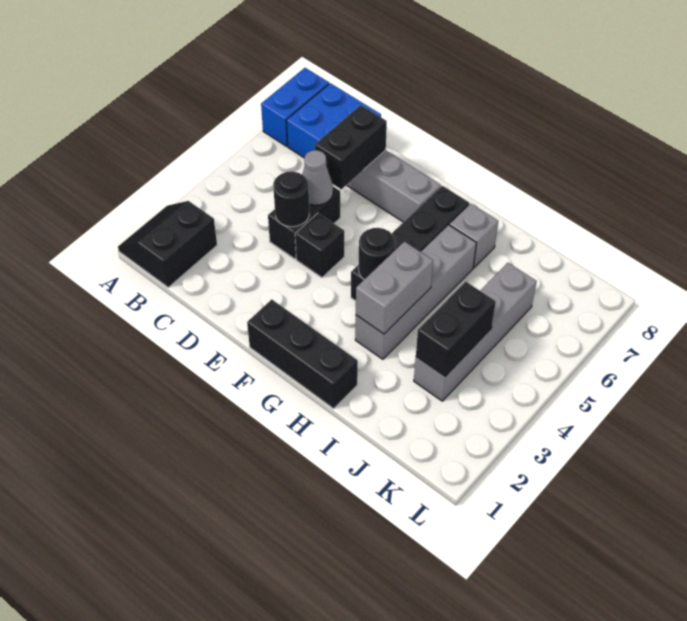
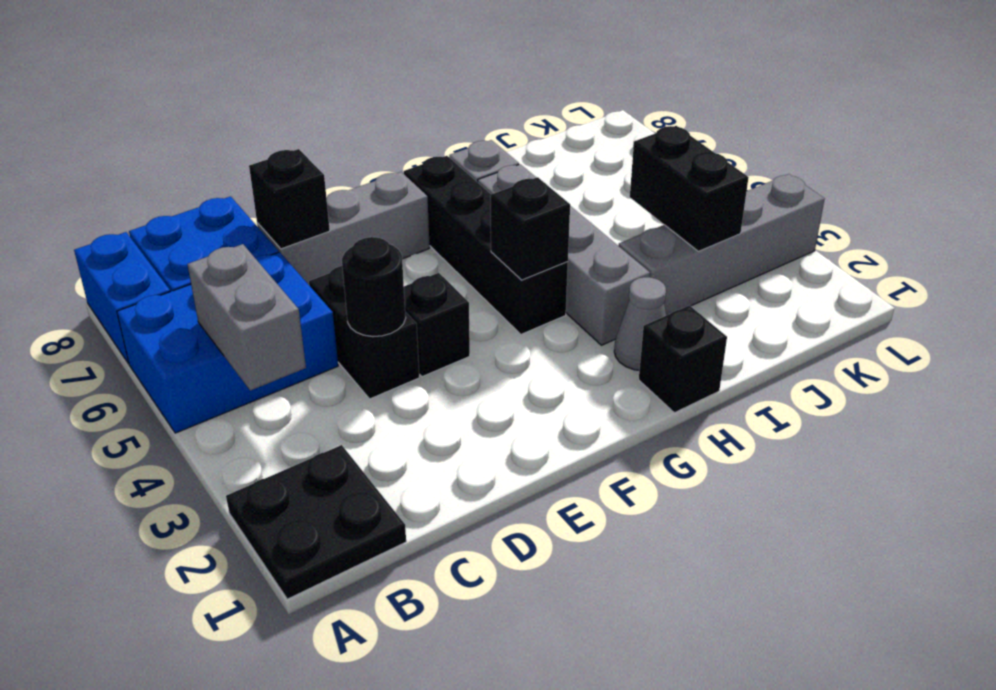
black 2x2 slope [118,201,217,287] -> black 2x2 plate [226,445,406,599]
none -> blue 2x3 brick [117,252,338,433]
grey 1x1 cone [302,150,333,205] -> grey 1x1 cone moved to [614,277,666,370]
black 1x2 brick [315,105,387,189] -> black 1x1 brick [249,149,330,249]
black 1x3 brick [247,299,358,409] -> black 1x1 brick [639,305,727,413]
black 1x1 round brick [358,228,395,279] -> black 1x1 brick [491,177,570,280]
grey 1x2 brick [356,242,433,334] -> grey 1x2 brick moved to [187,244,306,390]
grey 1x4 brick [414,263,537,401] -> grey 1x4 brick turned to [618,174,825,315]

